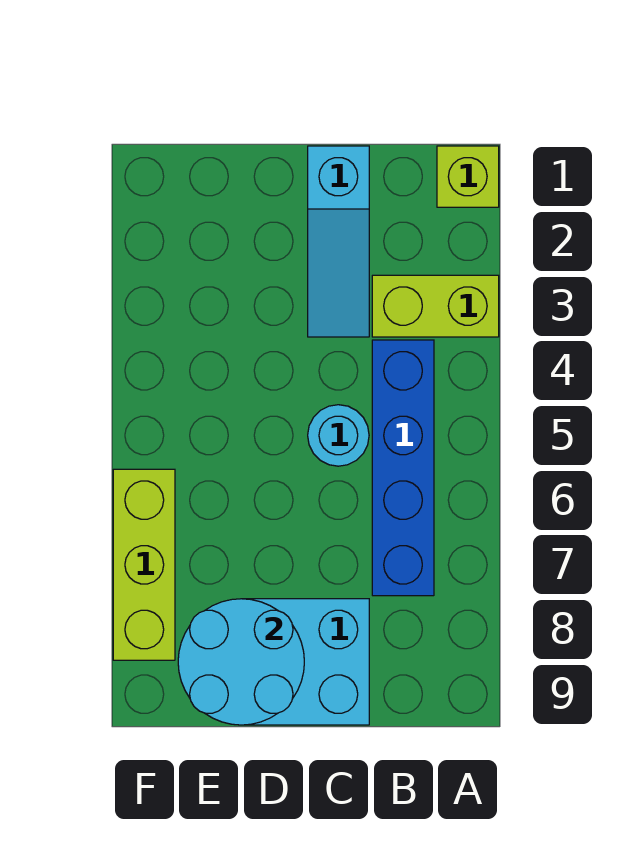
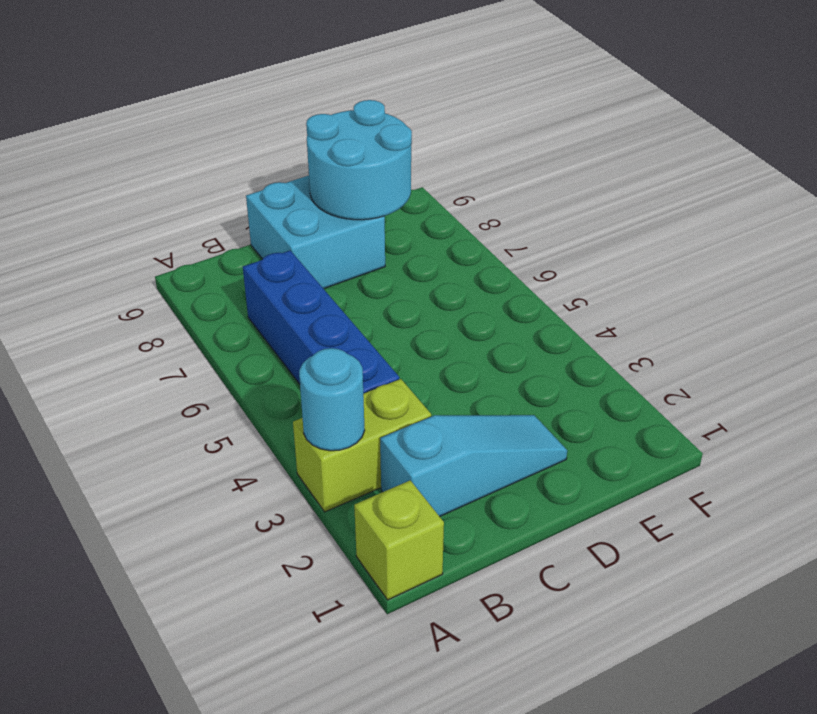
cyan 1x3 slope [308,146,369,337] -> cyan 1x3 slope turned to [380,415,567,517]
cyan 1x1 round brick [308,405,369,466] -> cyan 1x1 round brick moved to [299,348,365,451]
lime 1x3 brick [113,469,175,660] -> none

